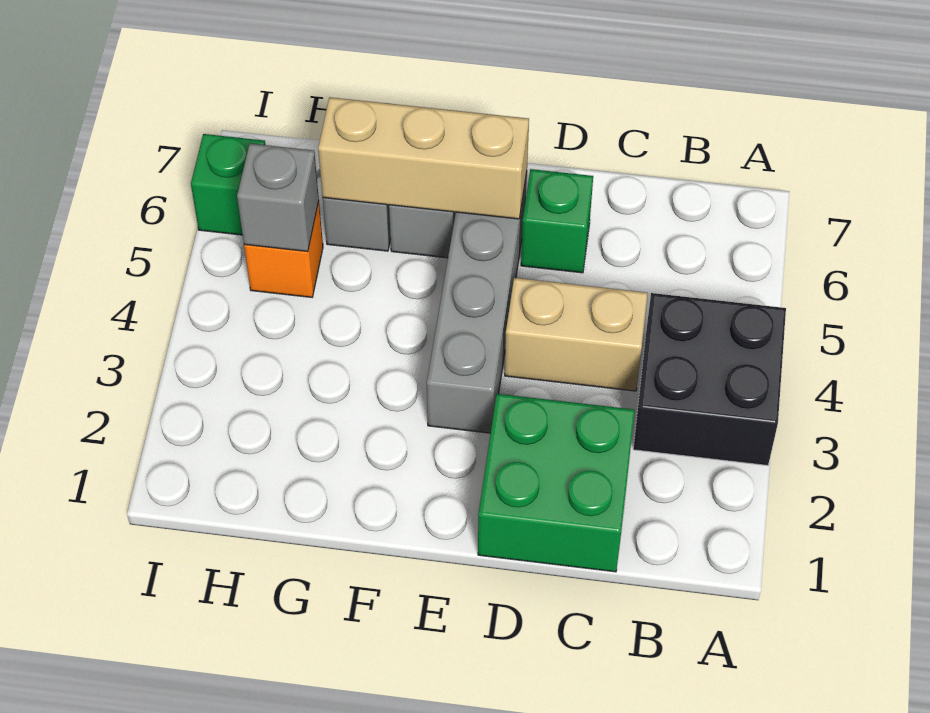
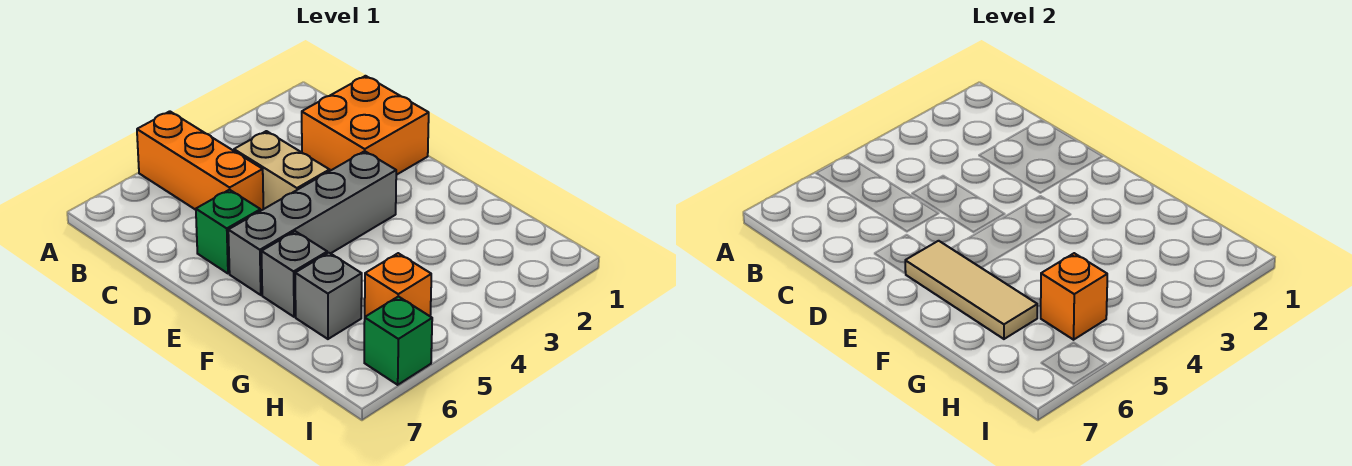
black 2x2 brick [633,293,786,465] -> none
none -> orange 1x3 brick [137,111,263,210]
green 2x2 brick [478,394,635,572] -> orange 2x2 brick [302,76,429,175]
tan 1x3 brick [318,97,529,219] -> tan 1x3 tile [905,241,1037,339]
grey 1x1 brick [237,144,319,252] -> orange 1x1 brick [1041,253,1107,340]

